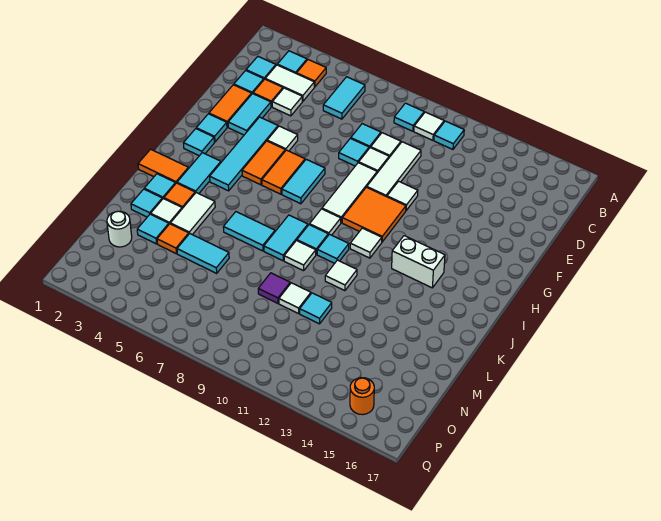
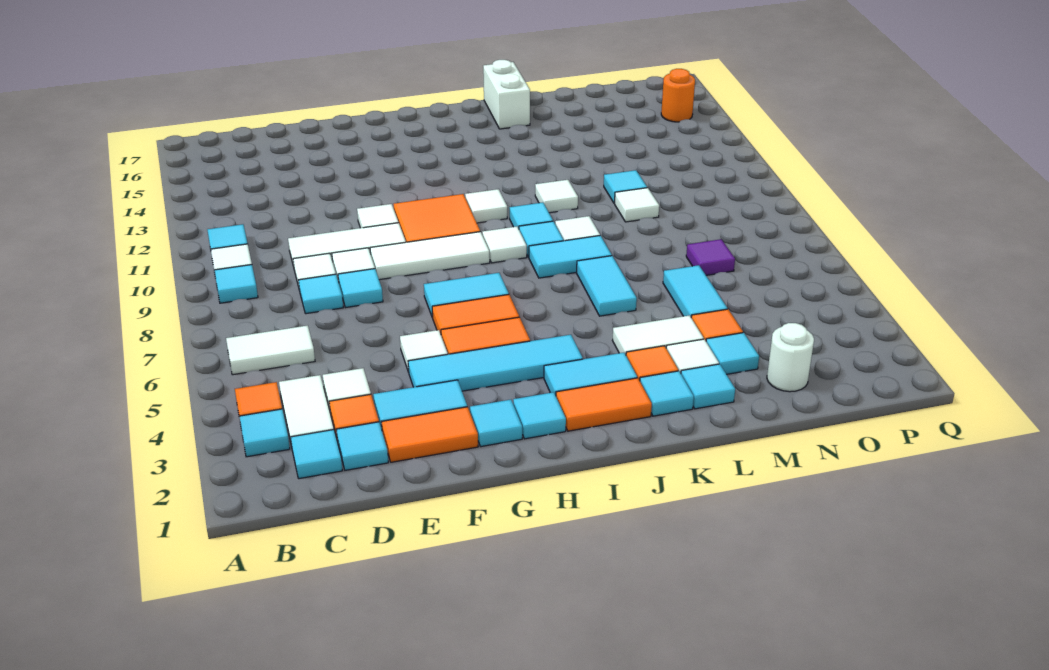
cyan 1x2 tile [323,77,365,119] -> white 1x2 tile [226,325,315,375]
white 1x2 brick [392,236,445,288] -> white 1x2 brick moved to [483,60,530,129]
orange 1x2 tile [138,149,189,183] -> orange 1x2 tile turned to [556,378,652,431]
purple 1x1 tile [258,273,290,303] -> purple 1x1 tile moved to [686,239,735,275]

